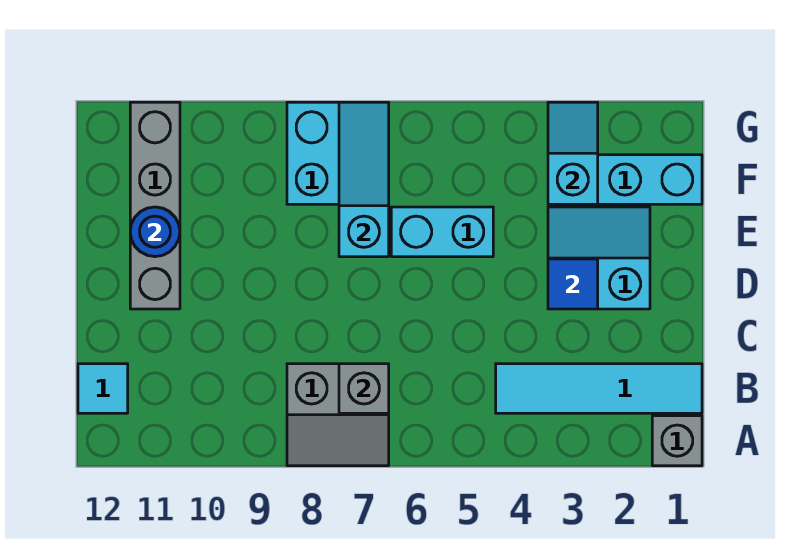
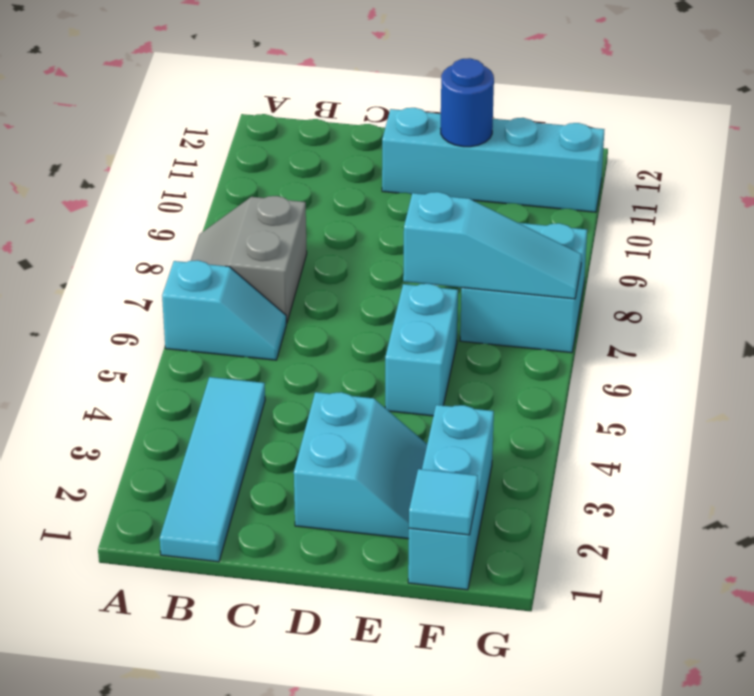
grey 1x1 brick [652,416,702,466] -> none
grey 1x1 brick [339,364,389,413] -> none
cyan 1x1 tile [78,364,128,413] -> cyan 1x1 tile moved to [409,469,478,535]
blue 1x1 tile [548,259,598,309] -> none
grey 1x4 brick [130,102,180,309] -> cyan 1x4 brick [382,108,604,212]
cyan 1x2 slope [548,102,598,204] -> cyan 1x2 slope moved to [162,260,286,360]

